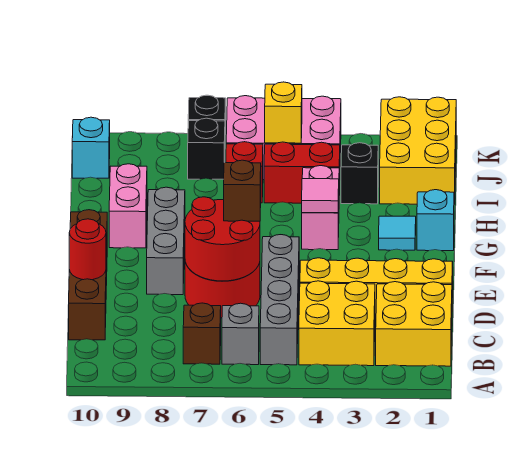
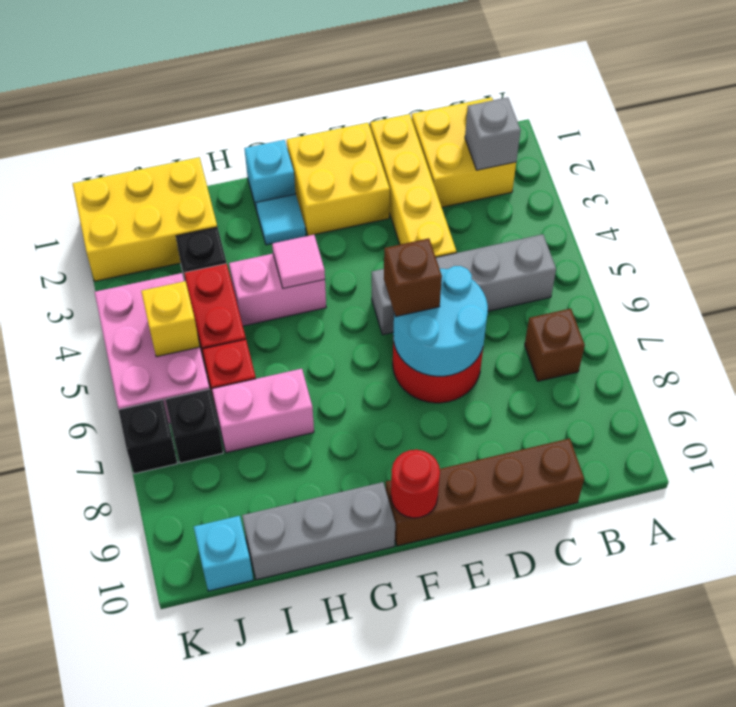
yellow 2x2 brick [299,281,375,366] -> yellow 2x2 brick moved to [287,123,390,236]
grey 1x1 brick [222,303,259,365] -> grey 1x1 brick moved to [465,97,521,170]
red 2x2 round brick [185,197,260,281] -> cyan 2x2 round brick [393,266,488,376]
red 1x1 round brick [69,219,106,280] -> red 1x1 round brick moved to [391,450,440,518]
grey 1x3 brick [147,187,185,295] -> grey 1x3 brick moved to [242,482,395,580]
pink 1x2 brick [109,164,147,248] -> pink 1x2 brick moved to [212,369,314,453]

